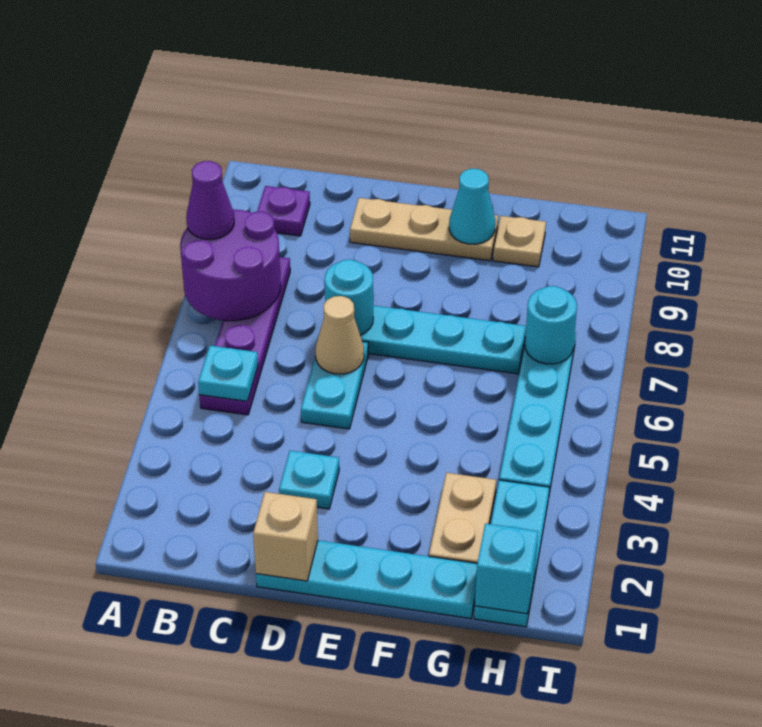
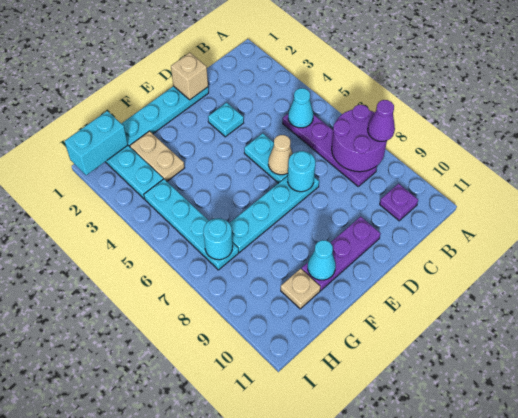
cyan 1x1 plate [198,346,258,401] -> cyan 1x1 cone [288,88,313,128]
tan 1x3 plate [350,198,498,261] -> purple 1x3 plate [302,216,381,290]
cyan 1x1 brick [475,523,538,614] -> cyan 1x2 brick [65,111,128,175]

